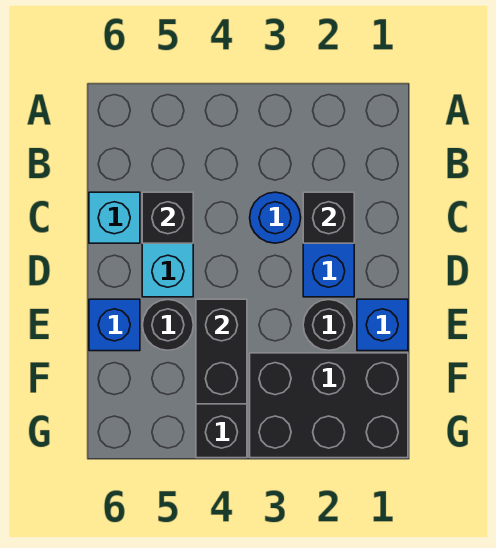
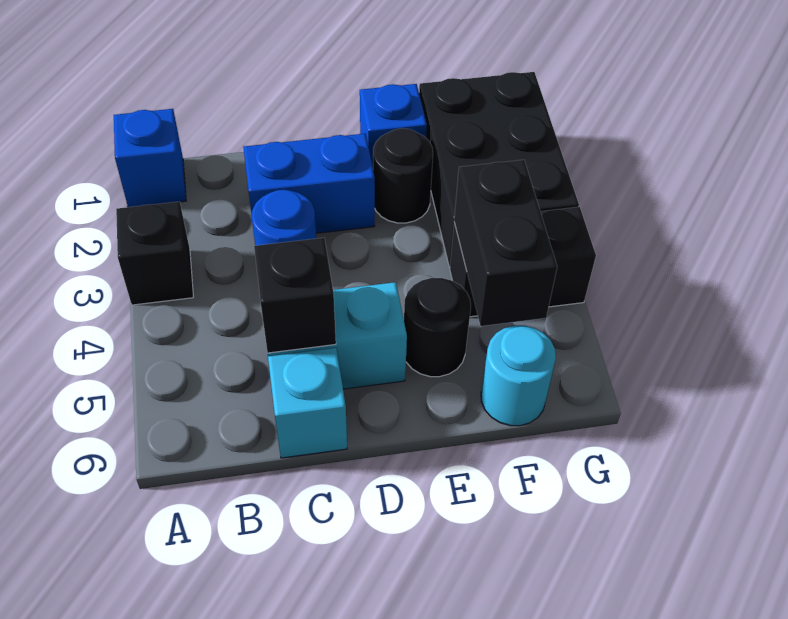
black 1x1 brick [303,192,354,243] -> black 1x1 brick moved to [116,202,193,305]
black 1x2 brick [196,299,247,404] -> black 1x2 brick turned to [454,160,557,326]
blue 1x1 brick [89,299,140,351] -> blue 1x1 brick moved to [114,109,186,207]
none -> cyan 1x1 round brick [481,325,556,426]

